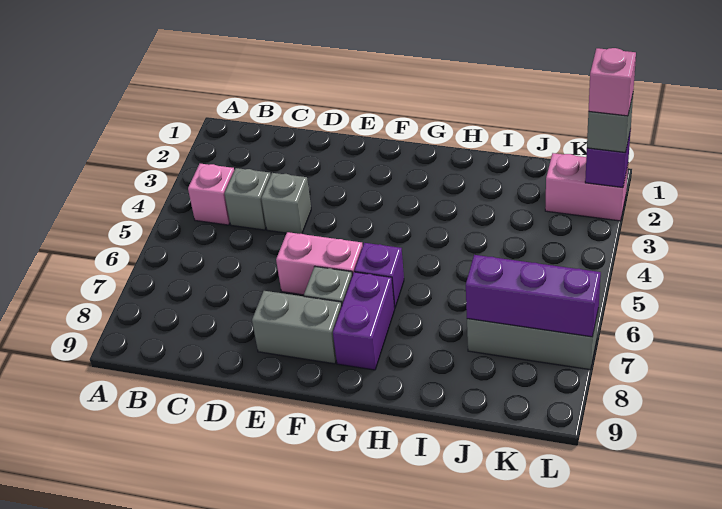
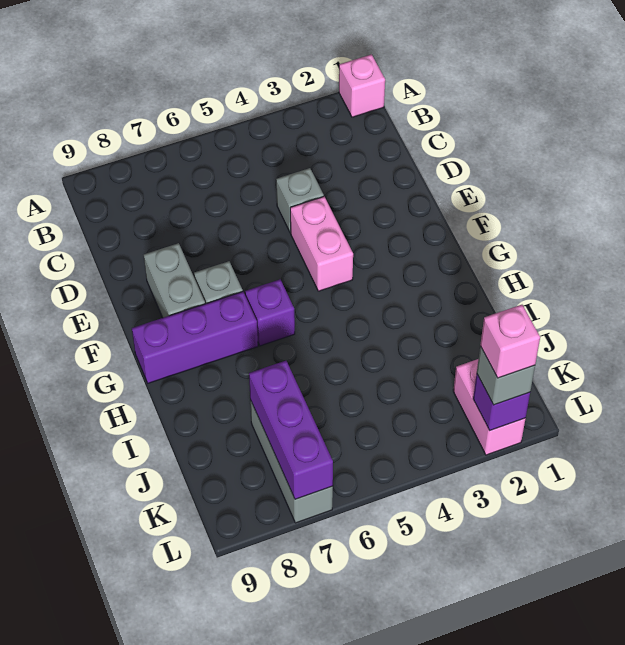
pink 1x1 brick [188,164,234,225] -> pink 1x1 brick moved to [339,54,385,117]
grey 1x1 brick [224,168,271,230] -> none
pink 1x2 brick [276,232,363,295] -> pink 1x2 brick moved to [290,196,353,291]
purple 1x2 brick [333,272,395,370] -> purple 1x3 brick [132,292,258,383]

